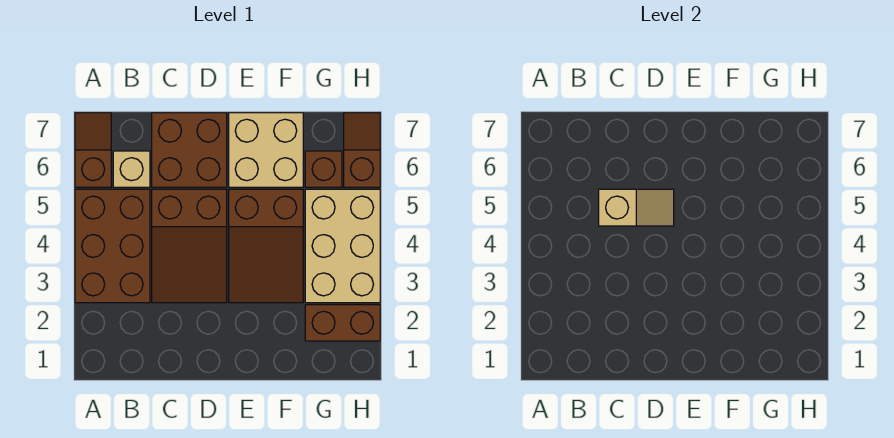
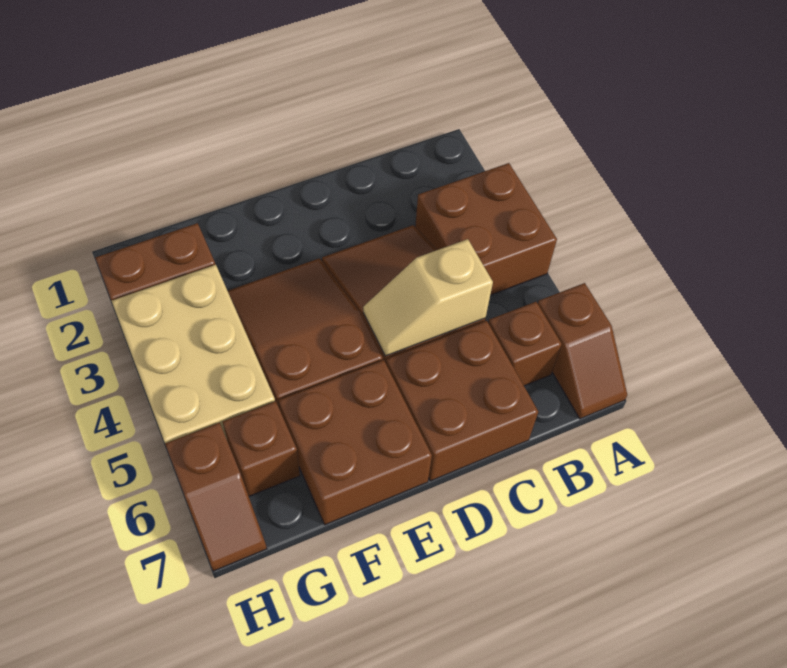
brown 2x3 brick [75,189,150,303] -> brown 2x2 brick [415,163,557,295]
tan 1x1 brick [113,151,150,187] -> brown 1x1 brick [488,302,562,386]
tan 2x2 brick [229,113,303,187] -> brown 2x2 brick [279,360,432,525]

